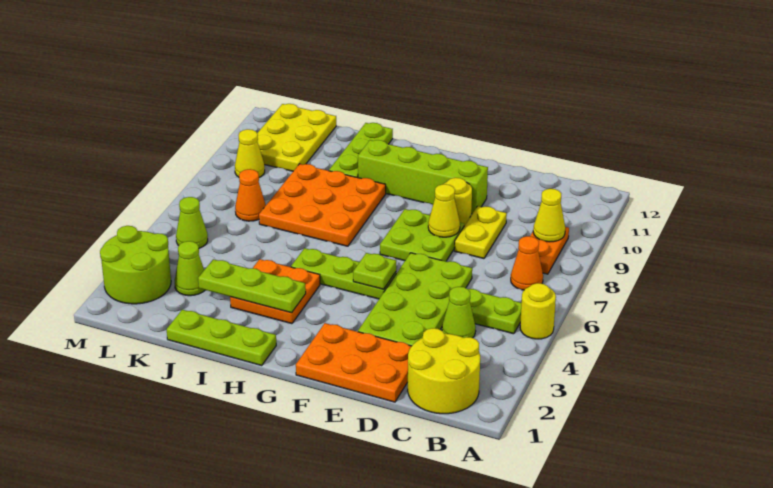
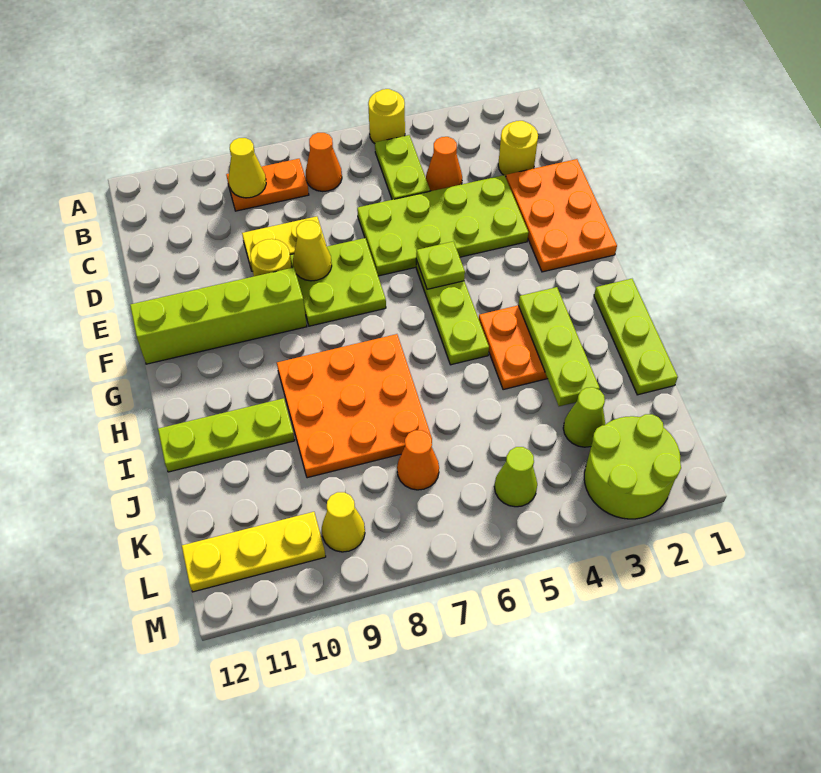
yellow 2x2 round brick [408,328,480,414] -> yellow 1x1 round brick [498,121,538,177]
lime 1x1 cone [442,287,476,338] -> orange 1x1 cone [426,137,462,191]
lime 1x4 brick [358,140,488,214] -> lime 1x4 brick turned to [130,267,307,364]
yellow 2x3 plate [257,104,336,171] -> yellow 1x3 plate [182,512,326,592]

